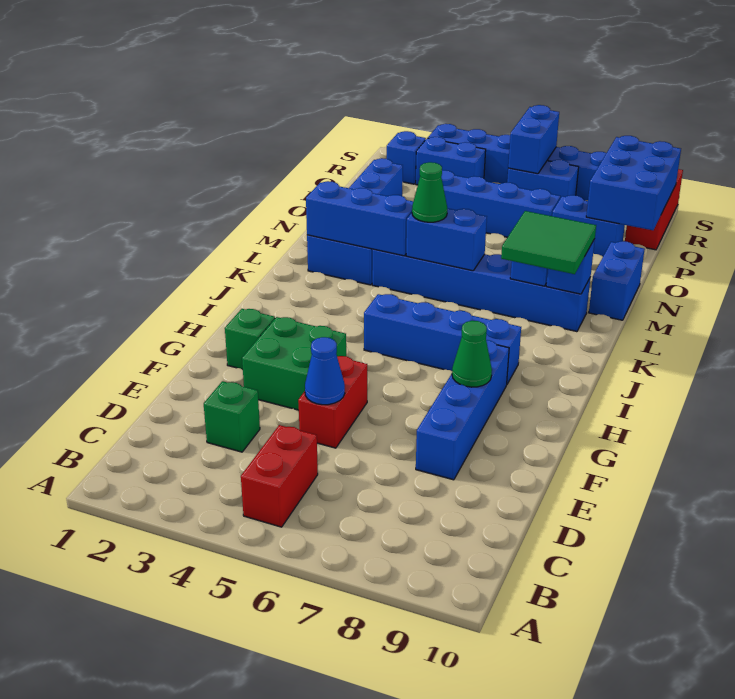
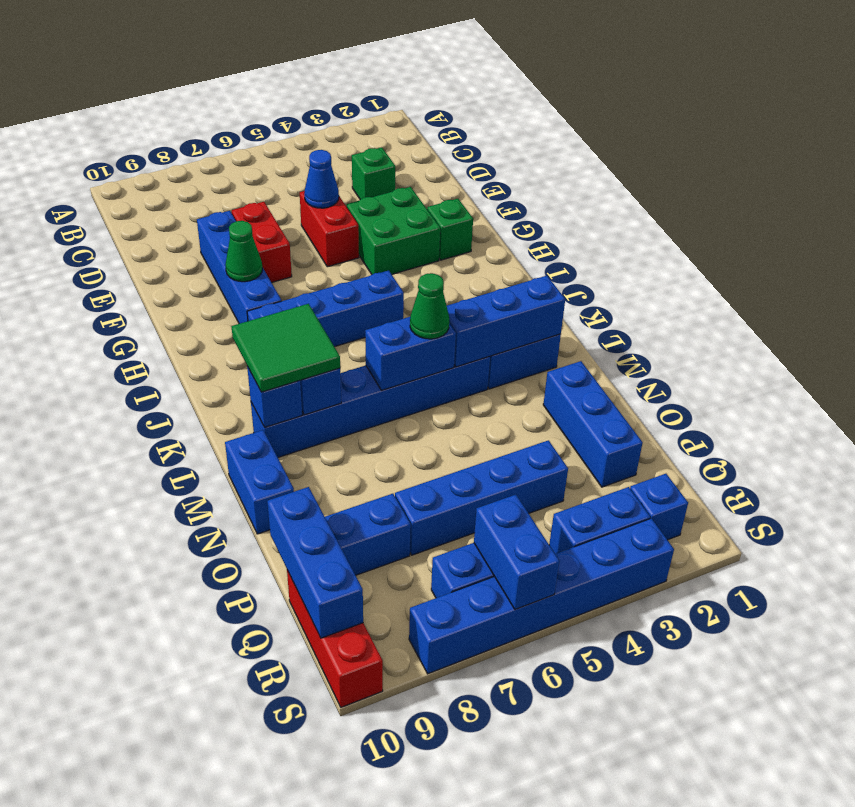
red 1x2 brick [241,425,318,527] -> red 1x2 brick moved to [232,202,292,283]
blue 2x3 brick [586,136,681,230] -> blue 1x3 brick [267,487,363,638]

